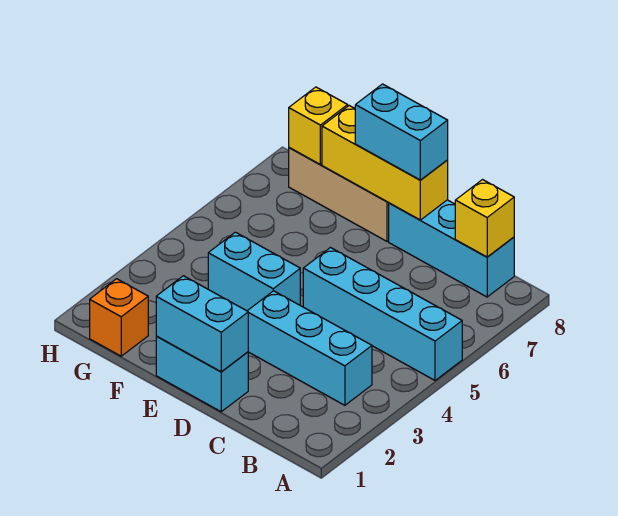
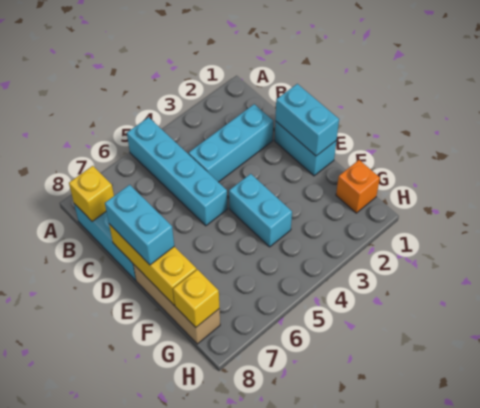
cyan 1x3 brick [248,291,372,405] -> cyan 1x3 brick turned to [189,104,273,182]

